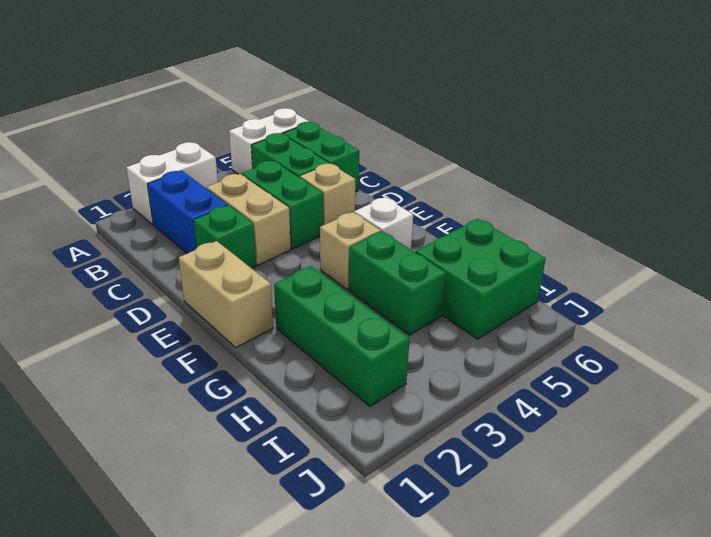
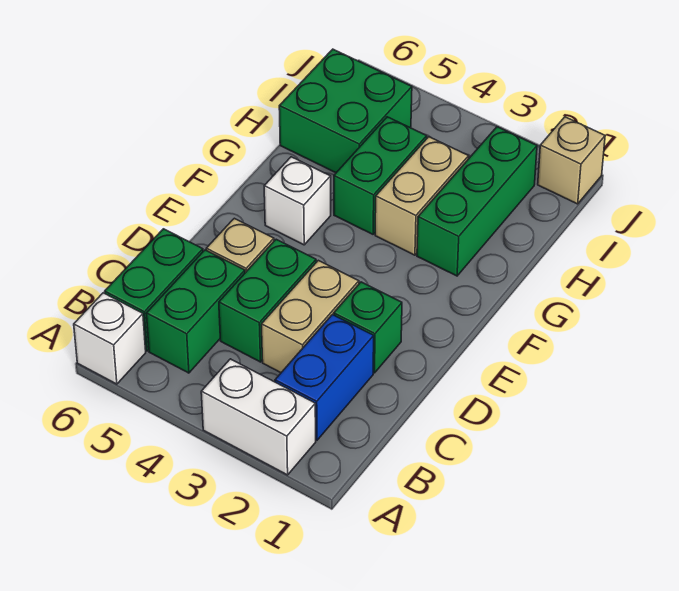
white 1x2 brick [229,108,309,175] -> white 1x1 brick [74,293,146,384]
tan 1x2 brick [179,241,273,347] -> tan 1x2 brick moved to [375,137,469,255]
tan 1x1 brick [320,212,381,289] -> tan 1x1 brick moved to [538,117,605,204]

